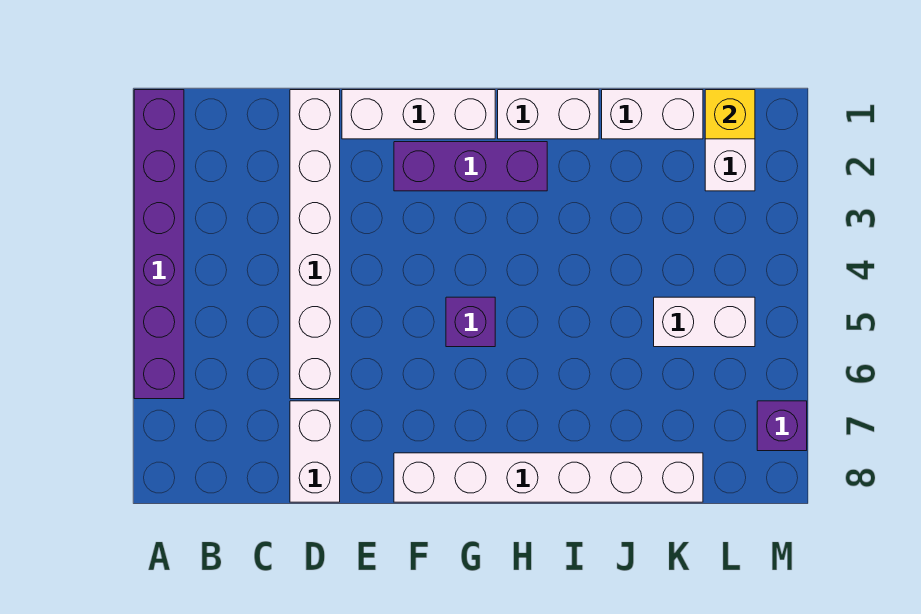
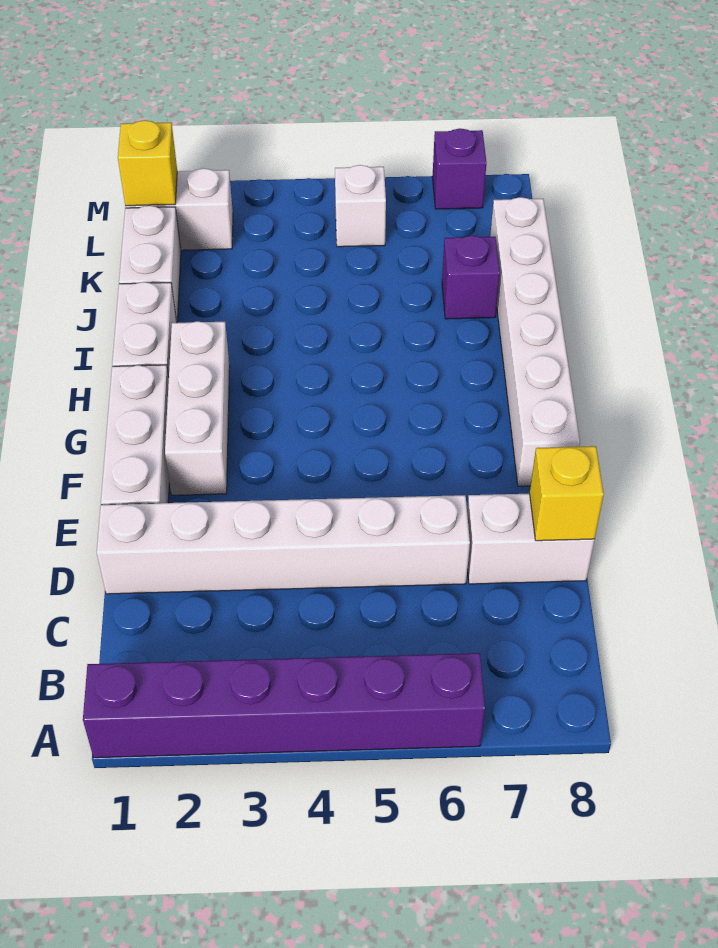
none -> yellow 1x1 brick [530,446,604,541]
purple 1x3 brick [394,142,547,191] -> white 1x3 brick [165,321,230,495]
purple 1x1 brick [446,297,495,347] -> purple 1x1 brick moved to [442,236,500,319]
white 1x2 brick [654,297,755,347] -> white 1x1 brick [335,165,386,247]

